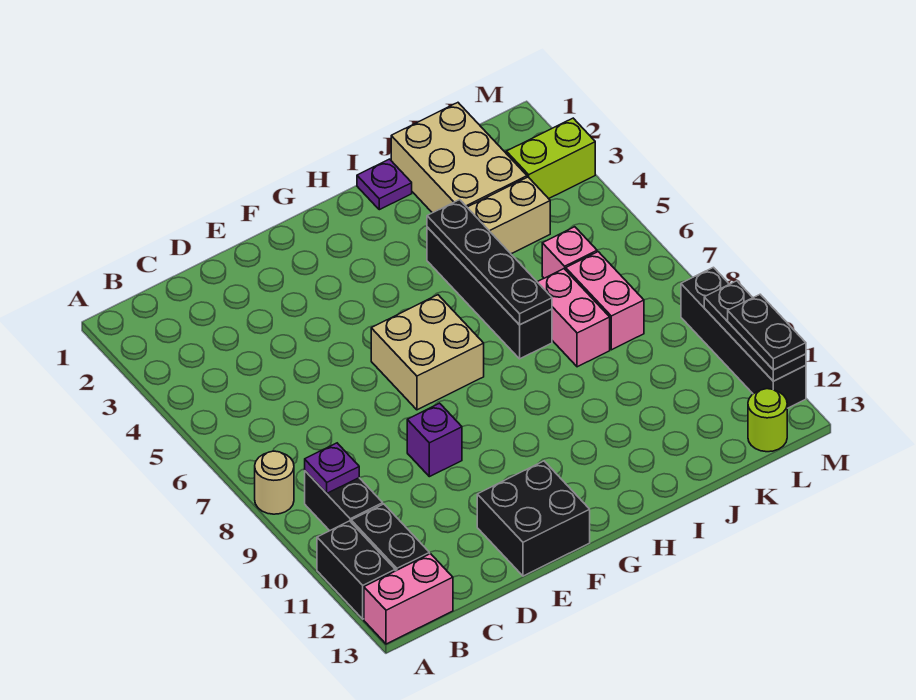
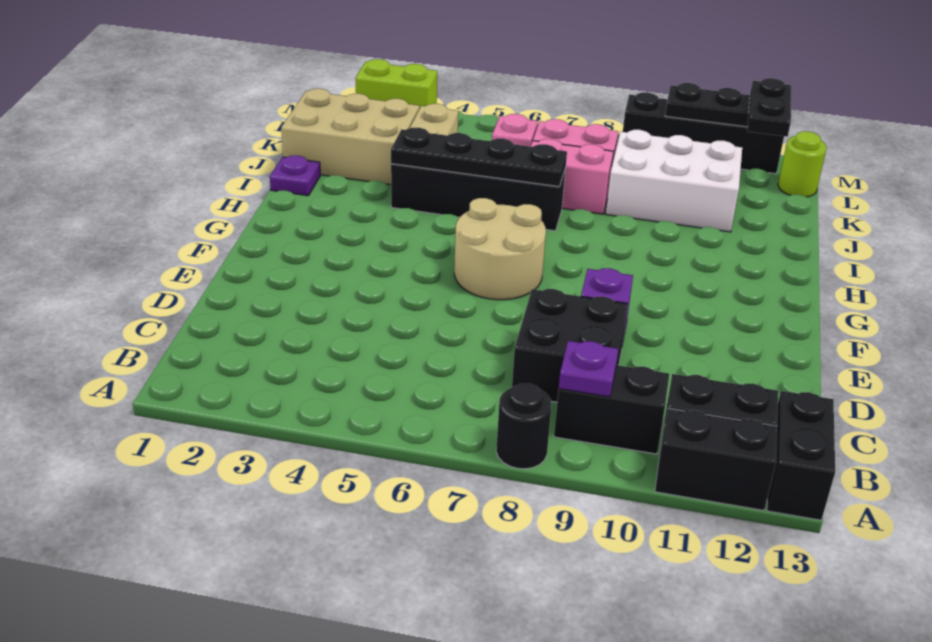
tan 1x1 round brick [255,451,294,514] -> black 1x1 round brick [496,383,551,469]
pink 1x2 brick [364,554,453,644] -> black 1x2 brick [767,391,835,520]
black 2x2 brick [477,461,590,576] -> black 2x2 brick moved to [512,289,628,402]
tan 2x2 brick [371,295,484,410] -> tan 2x2 round brick [454,198,546,300]
none -> white 2x3 brick [606,130,742,232]
lime 1x2 brick [506,118,595,199] -> lime 1x2 brick turned to [356,59,437,109]
black 1x2 plate [728,295,806,370] -> black 1x2 plate turned to [747,78,791,137]

